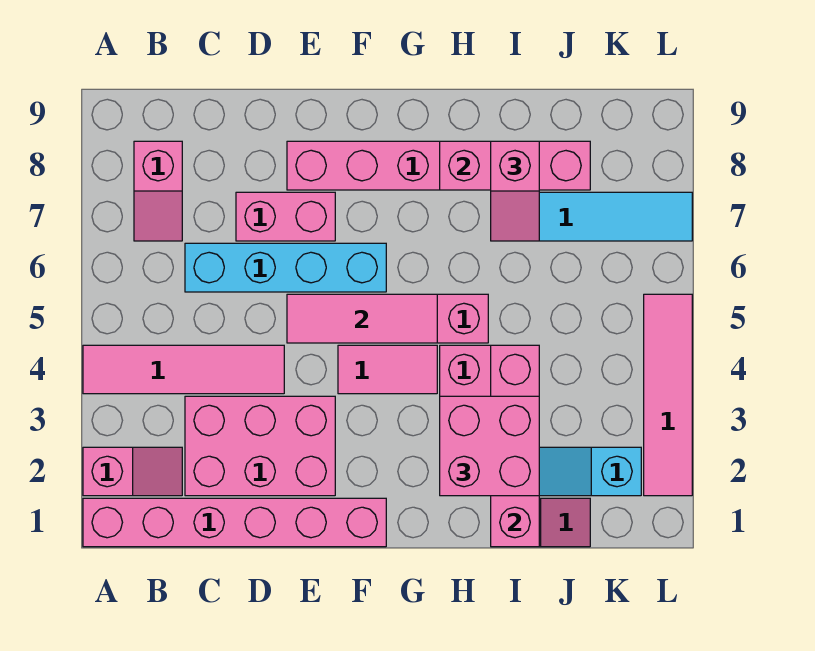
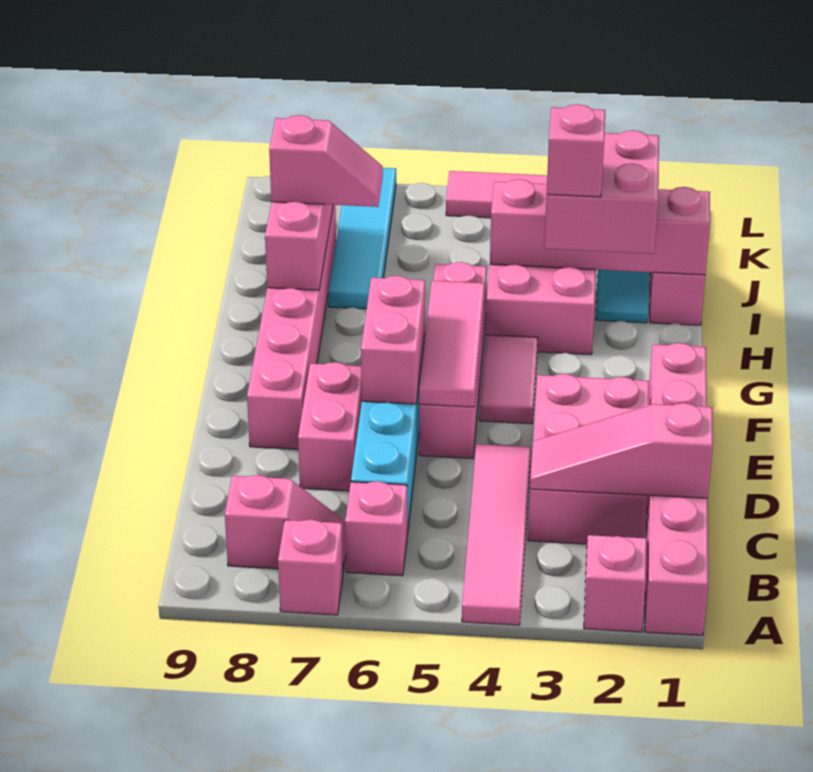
none -> pink 1x1 brick [278,519,343,615]
none -> pink 1x1 brick [345,481,407,576]
none -> pink 1x3 slope [530,403,713,498]
none -> pink 1x2 brick [361,276,425,404]
none -> pink 1x1 brick [547,104,605,197]

